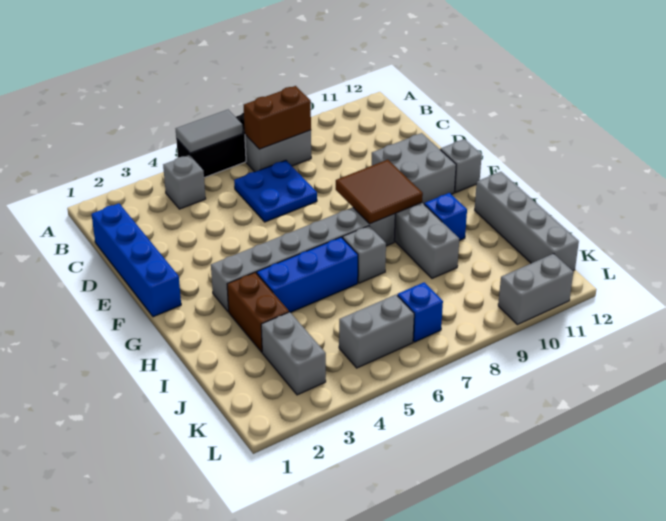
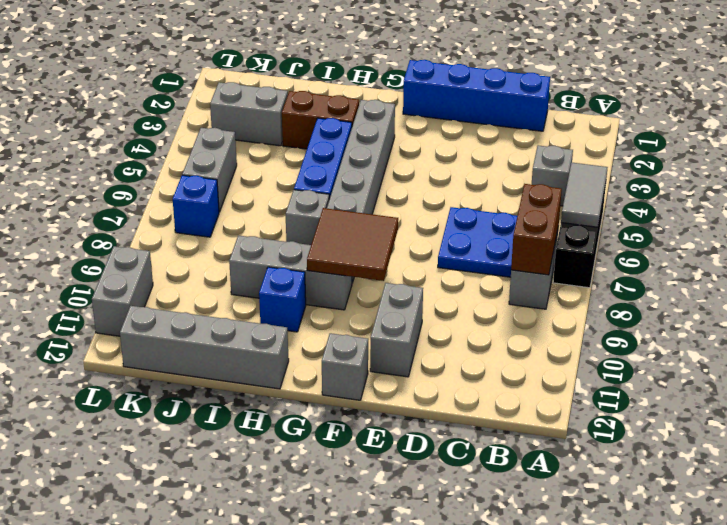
grey 2x2 brick [372,133,456,204] -> grey 1x2 brick [370,283,423,377]

